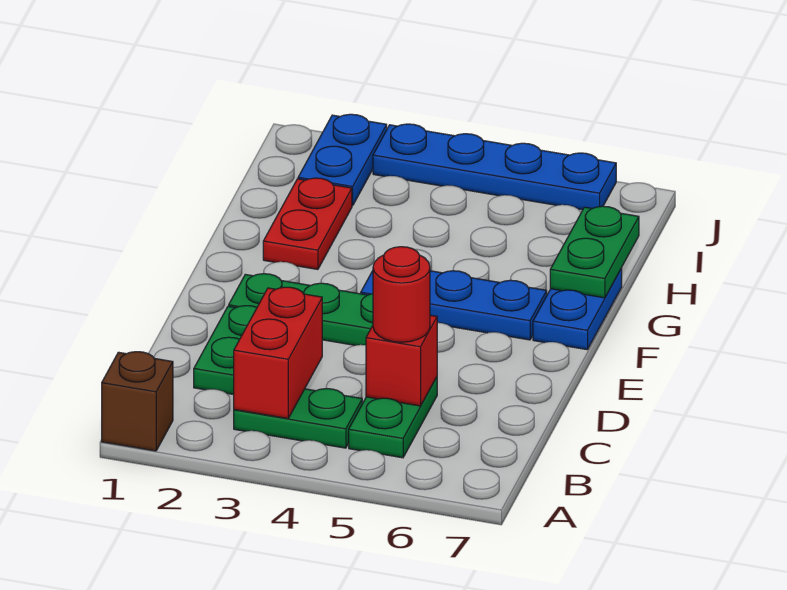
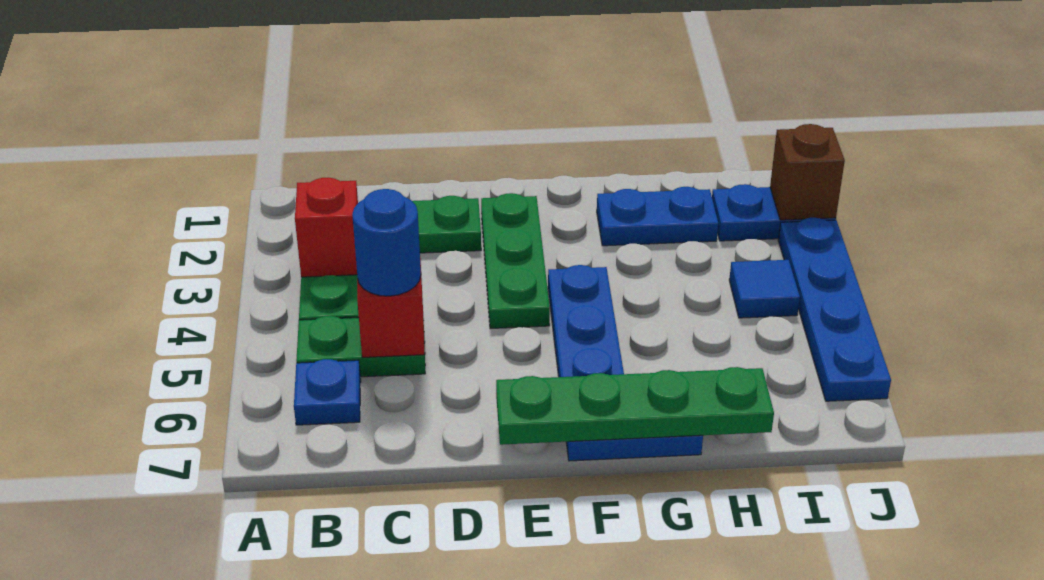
brown 1x1 brick [102,352,173,451] -> brown 1x1 brick moved to [770,124,845,220]
red 1x2 brick [234,287,322,418] -> red 1x1 brick [295,178,358,277]
none -> blue 1x1 plate [294,359,361,425]
red 1x1 round brick [373,247,430,342] -> blue 1x1 round brick [352,189,421,296]
red 1x2 plate [263,178,352,269] -> blue 1x2 plate [597,187,718,246]
green 1x2 plate [550,206,639,298] -> green 1x4 plate [496,367,774,445]
none -> blue 1x1 tile [729,260,800,318]

